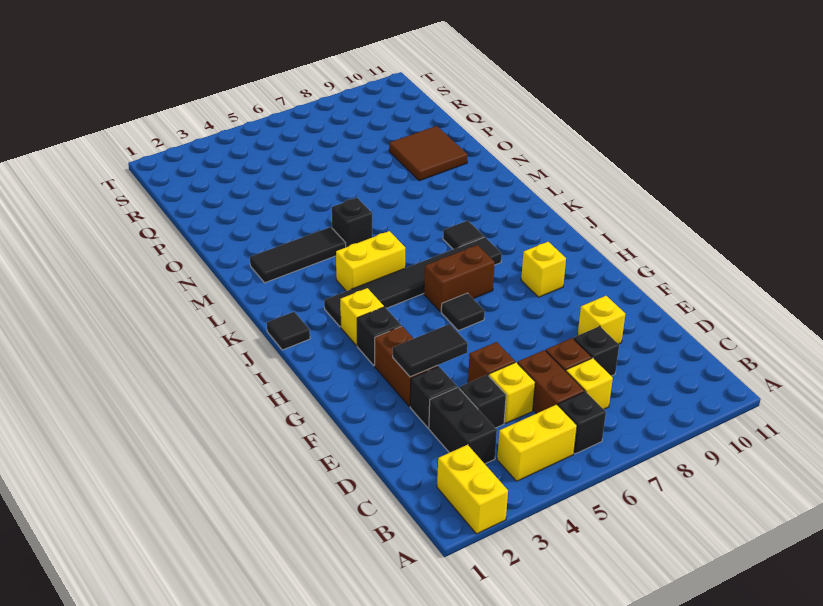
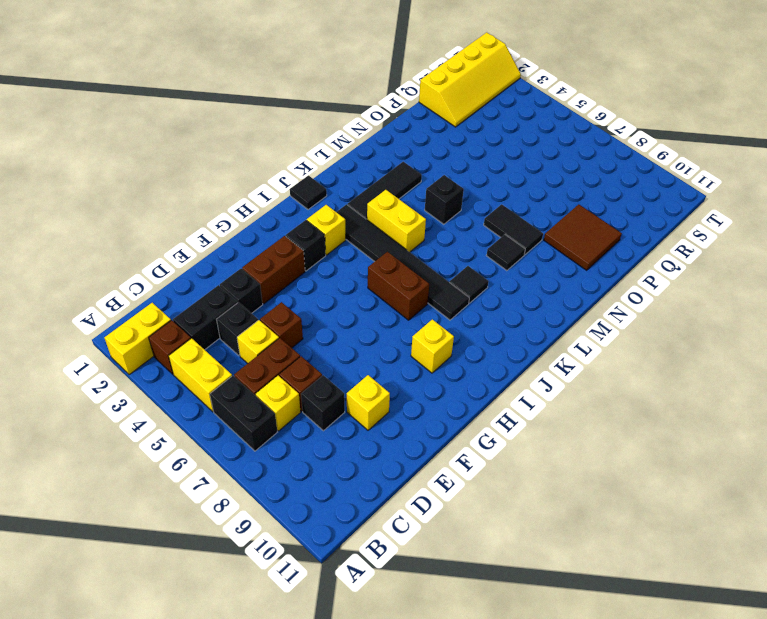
none -> brown 1x1 brick [149,320,191,374]
black 1x1 brick [558,391,606,454] -> black 1x2 brick [210,376,277,451]
black 1x2 tile [393,324,468,377] -> black 1x2 tile moved to [484,204,543,255]
black 1x1 tile [441,293,485,331] -> black 1x1 tile moved to [486,235,525,271]
black 1x3 tile [250,227,346,283] -> black 1x3 tile turned to [348,162,422,219]
none -> yellow 2x4 slope [419,32,521,127]

